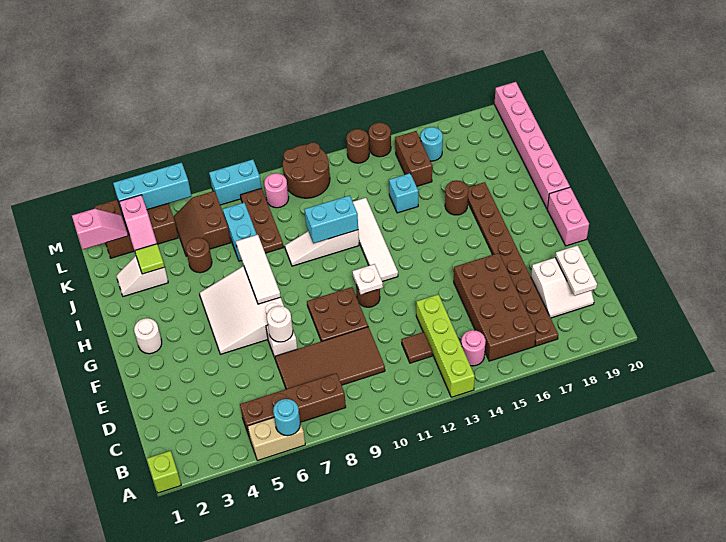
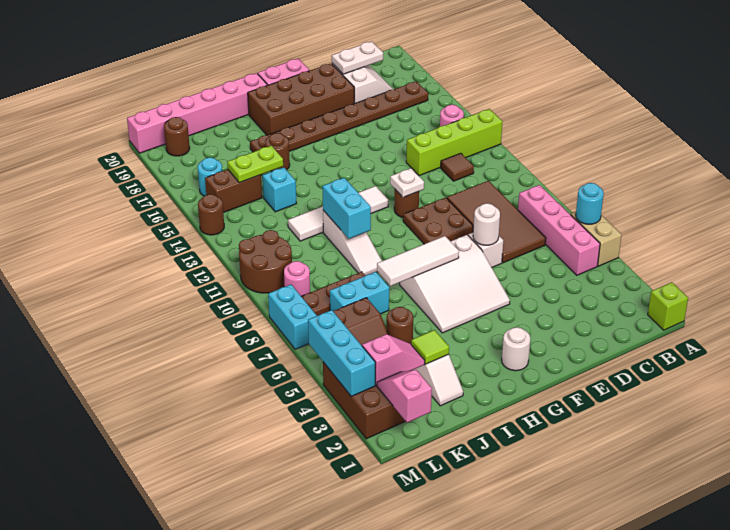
brown 1x4 brick [240,373,346,435] -> pink 1x4 brick [518,185,600,275]
brown 2x4 brick [454,253,536,361] -> brown 2x4 brick moved to [248,63,354,135]
none -> lime 1x2 plate [227,146,283,183]
brown 1x1 round brick [346,129,369,163] -> brown 1x1 round brick moved to [164,117,190,156]

